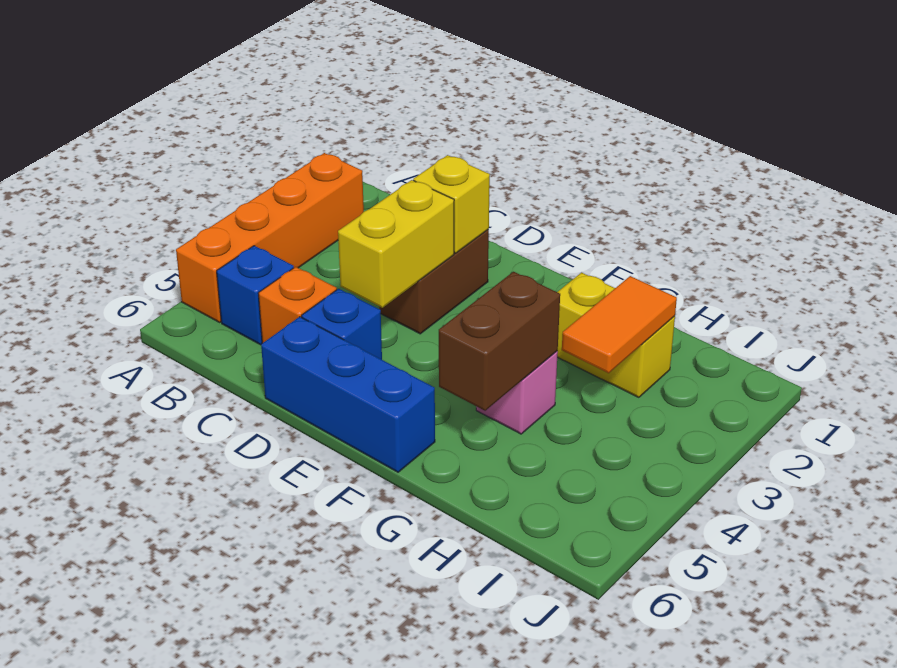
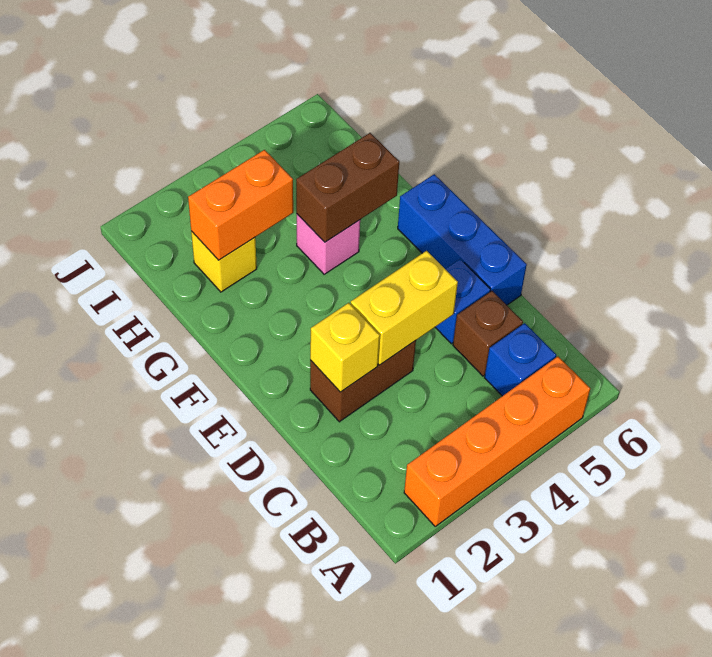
orange 1x1 brick [258,267,337,343] -> brown 1x1 brick [453,291,523,376]
yellow 1x2 brick [557,273,675,397] -> yellow 1x1 brick [191,231,257,292]
orange 1x2 tile [562,276,677,373] -> orange 1x2 brick [188,150,293,260]

